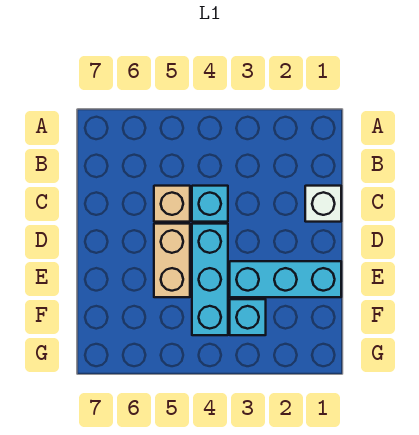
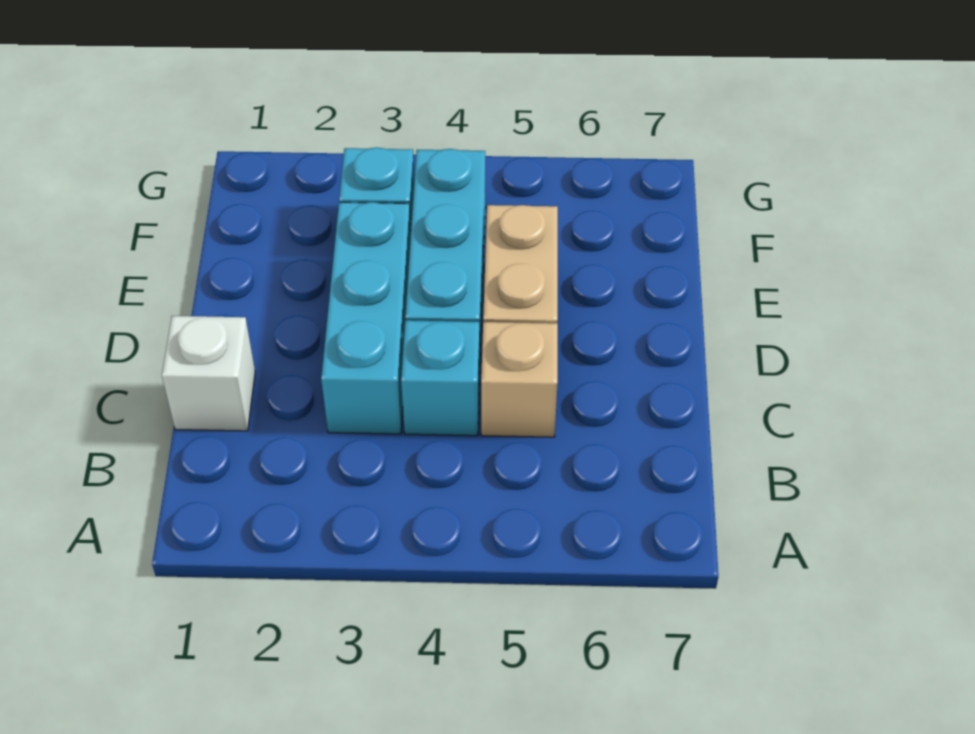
cyan 1x3 brick [230,261,341,297] -> cyan 1x3 brick turned to [321,202,411,434]

